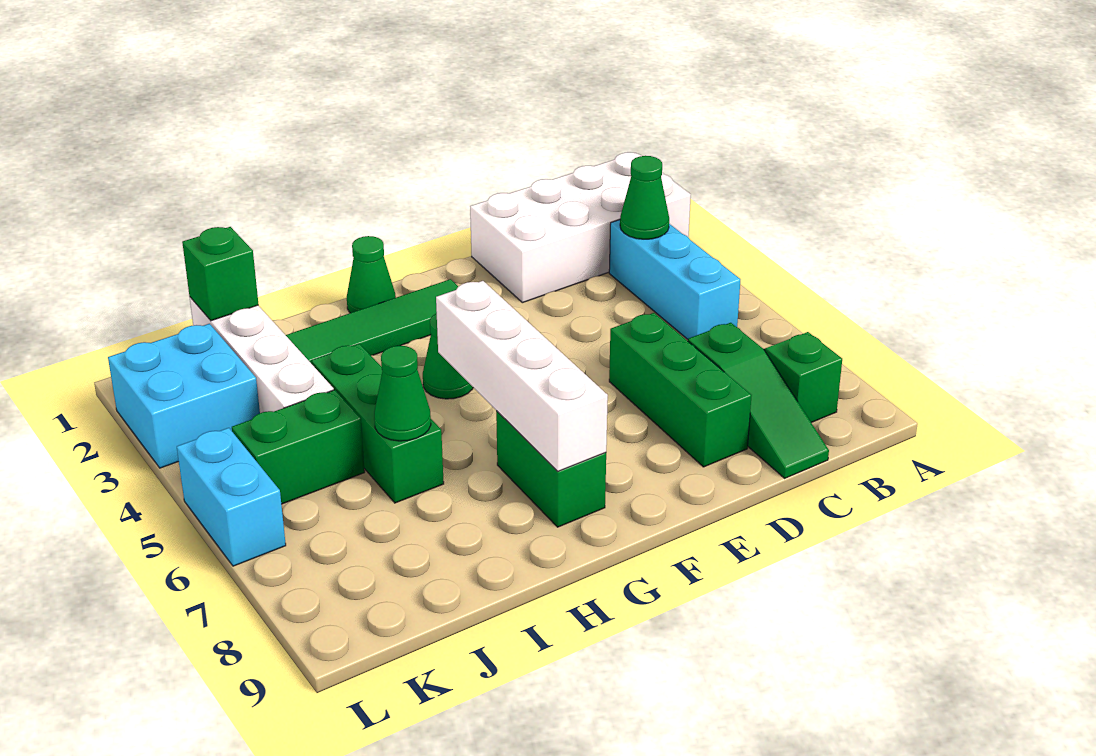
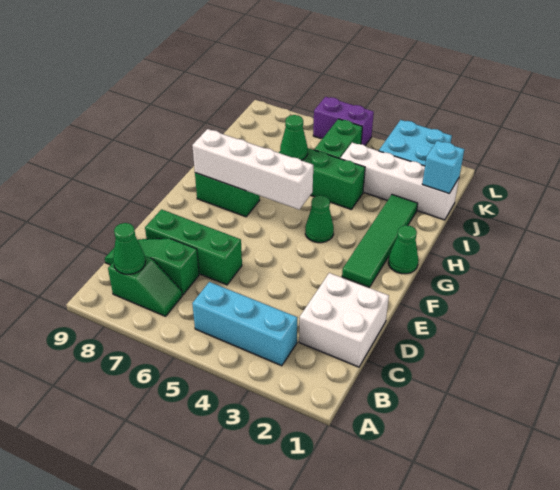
white 2x4 brick [470,152,691,303] -> white 2x2 brick [299,273,389,367]
green 1x1 cone [620,156,669,239] -> green 1x1 cone moved to [113,223,146,274]
green 1x1 brick [182,227,259,321] -> cyan 1x1 brick [422,141,464,193]
cyan 1x2 brick [177,428,286,566] -> purple 1x2 brick [313,97,374,145]

